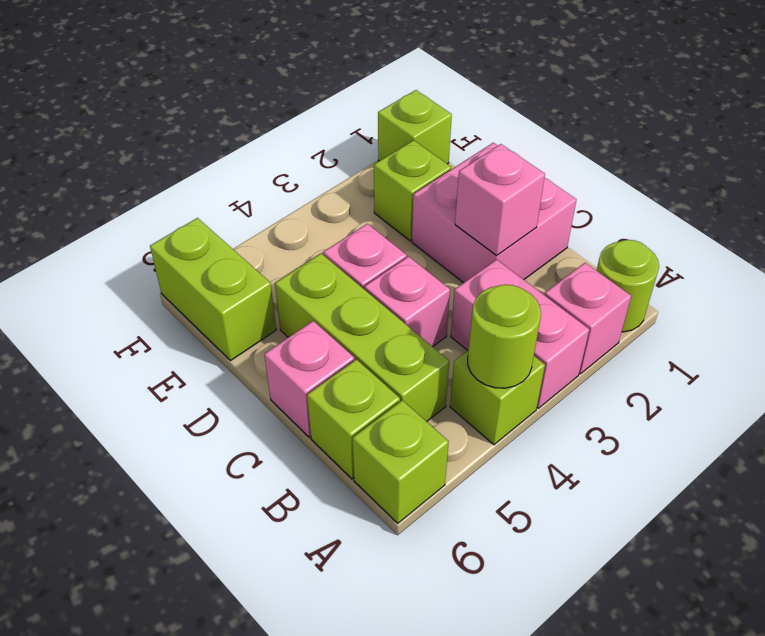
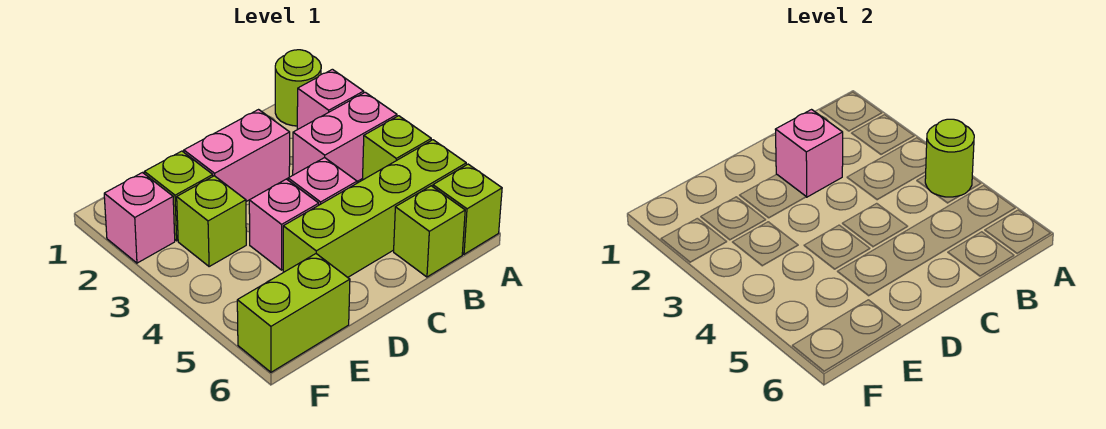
lime 1x3 brick [275,254,449,422] -> lime 1x4 brick [283,140,466,277]
pink 2x2 brick [412,143,576,283] -> pink 1x2 brick [184,110,290,202]
pink 1x1 brick [264,321,354,437] -> pink 1x1 brick moved to [104,173,175,263]
lime 1x1 brick [378,90,452,164] -> lime 1x1 brick moved to [177,176,246,267]

